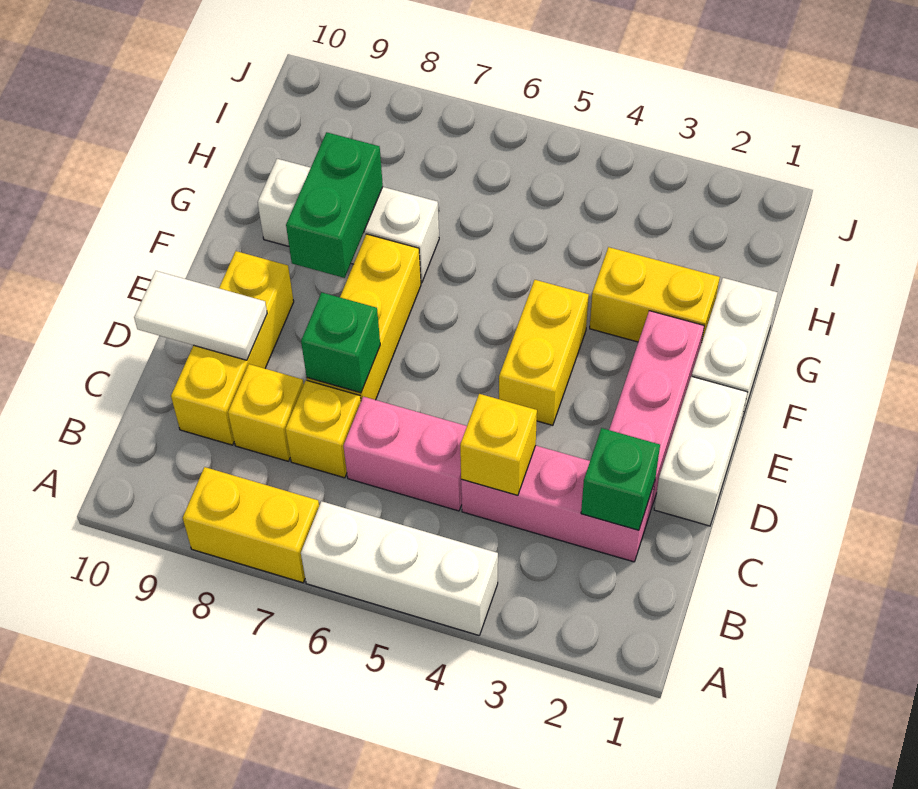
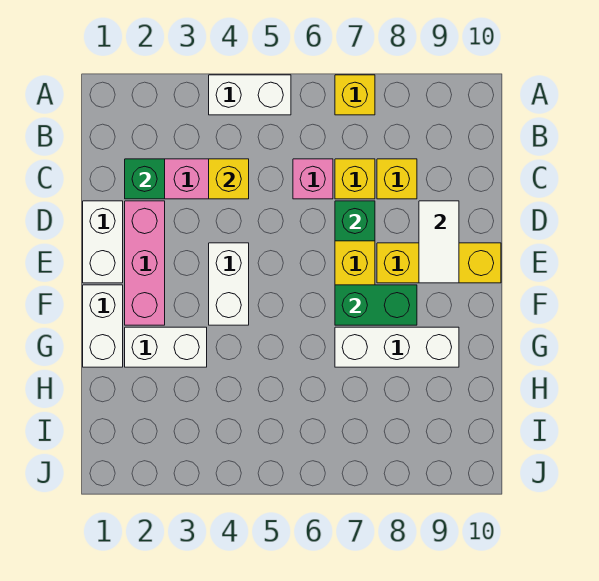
white 1x3 brick [301,501,498,635] -> white 1x2 brick [209,75,291,115]
yellow 1x2 brick [183,467,319,583] -> yellow 1x1 brick [335,75,375,115]
pink 1x2 brick [344,397,467,511] -> pink 1x1 brick [293,159,333,199]
yellow 1x3 brick [171,251,294,445] -> yellow 1x3 brick turned to [377,243,501,283]
white 1x2 tile [134,271,267,360] -> white 1x2 tile turned to [419,201,459,283]
yellow 1x2 brick [499,280,589,425] -> white 1x2 brick [209,243,249,325]
green 1x2 brick [286,132,383,278] -> green 1x2 brick turned to [335,285,417,325]
yellow 1x2 brick [590,247,720,344] -> white 1x2 brick [125,327,207,367]

